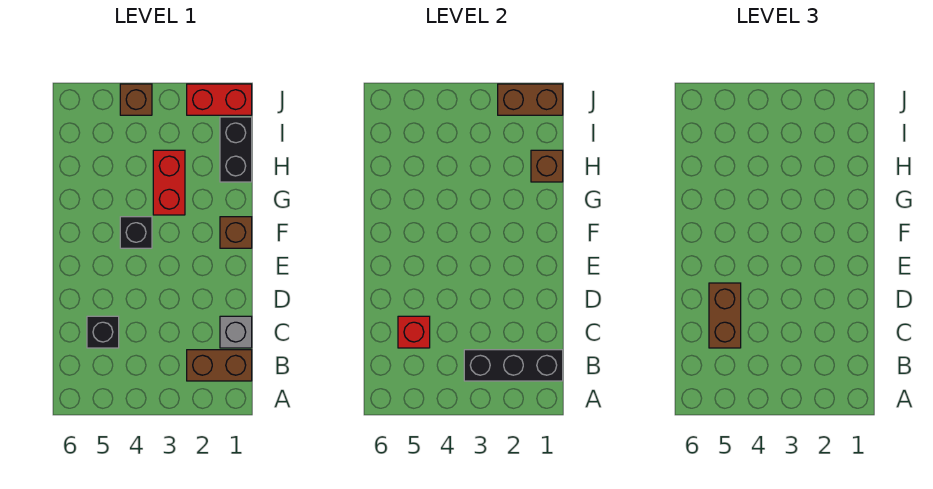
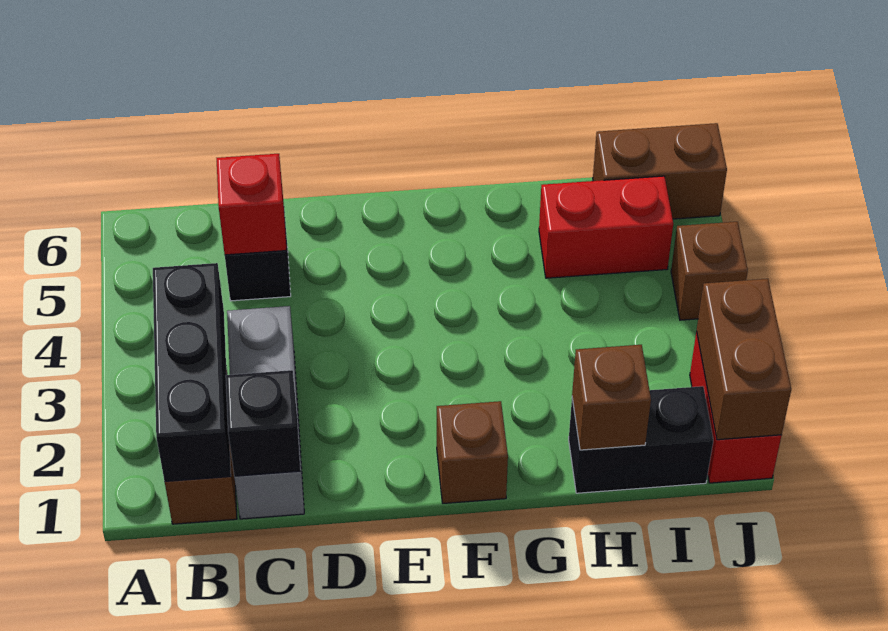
grey 1x1 brick [220,316,252,348] -> grey 1x3 brick [227,306,304,519]
brown 1x2 brick [709,283,741,348] -> brown 1x2 brick moved to [593,123,727,219]
black 1x1 brick [120,217,152,248] -> black 1x1 brick moved to [226,370,300,476]
red 1x2 brick [153,150,185,215] -> red 1x2 brick moved to [539,176,673,278]

